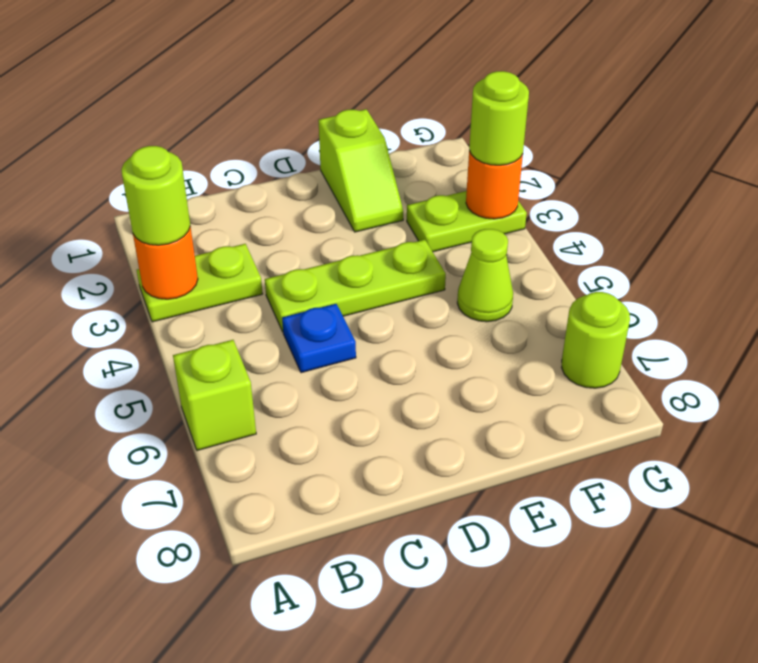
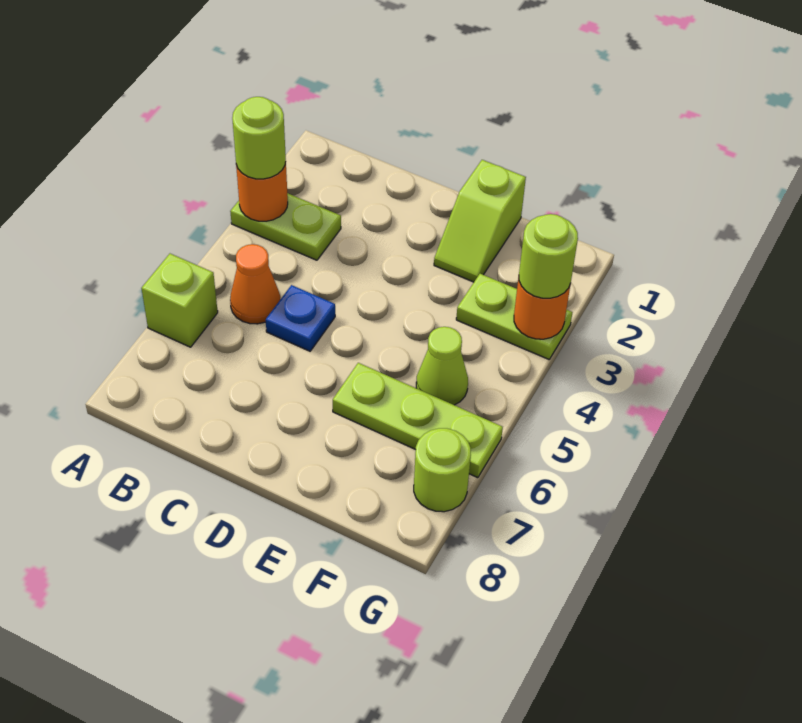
none -> orange 1x1 cone [230,244,280,324]
lime 1x3 plate [265,240,446,332] -> lime 1x3 plate moved to [333,363,503,478]

